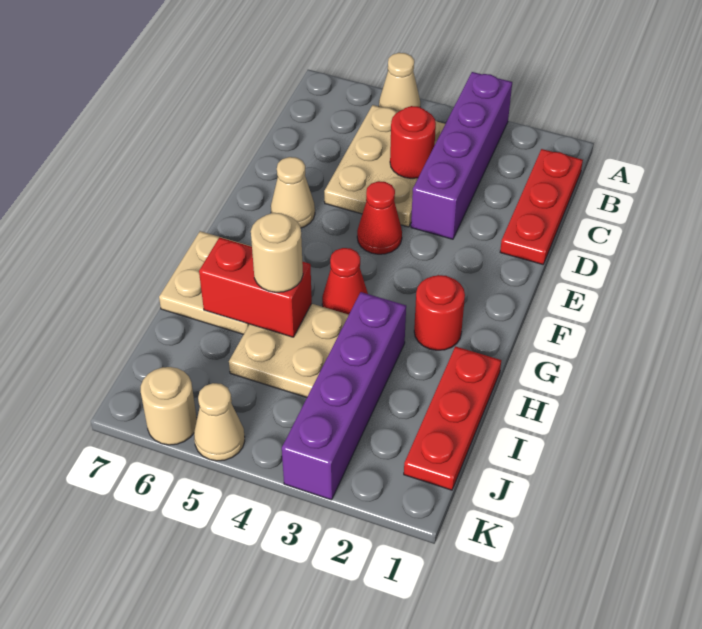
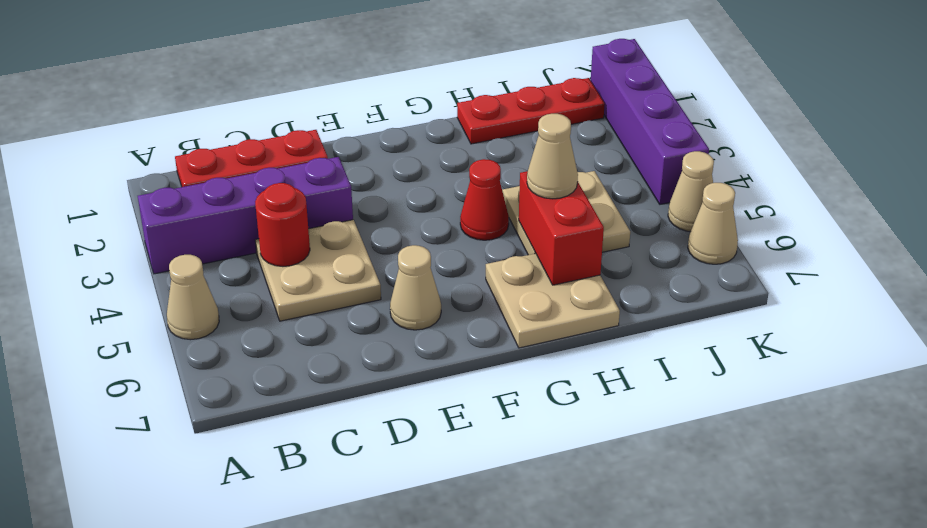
tan 2x3 plate [324,105,445,227] -> tan 2x2 plate [255,220,381,321]
red 1x1 cone [357,181,402,254] -> none
red 1x1 round brick [414,275,465,350] -> none
purple 1x4 brick [282,292,406,500] -> purple 1x4 brick turned to [591,39,709,204]
tan 1x1 round brick [251,213,303,292] -> tan 1x1 cone [527,114,578,199]
tan 1x1 round brick [141,367,197,445] -> tan 1x1 cone [688,183,738,264]

